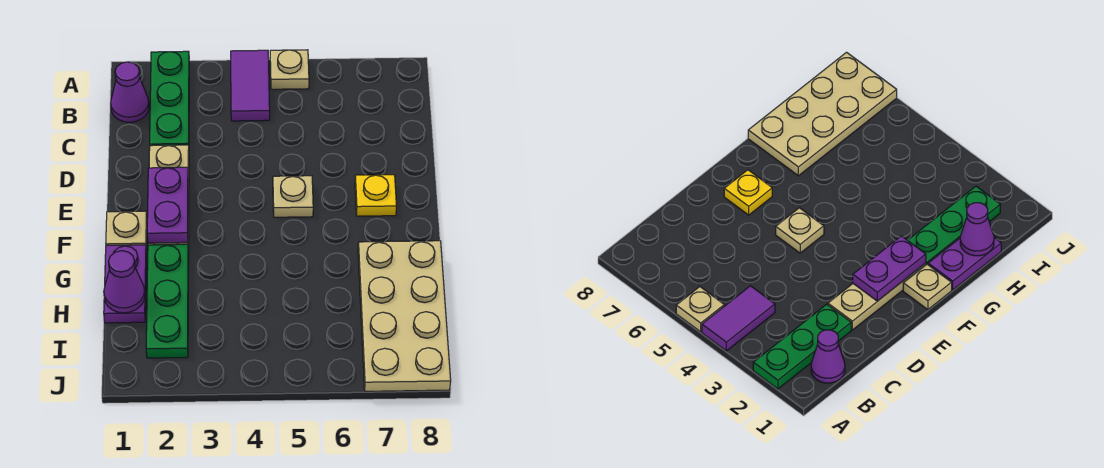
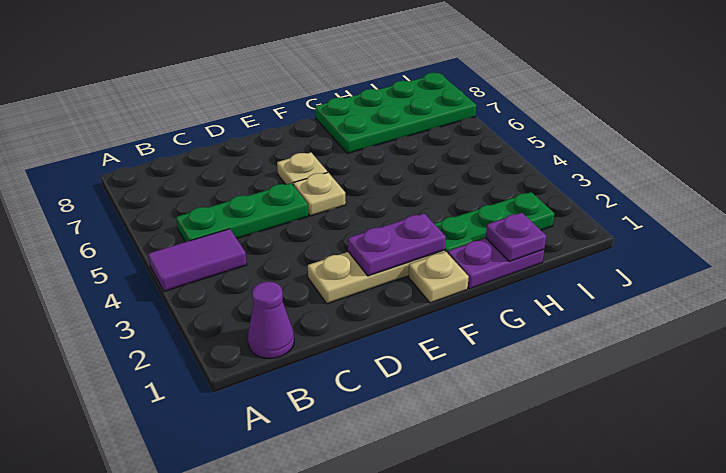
green 1x3 plate [150,51,189,146] -> green 1x3 plate moved to [176,183,308,242]
tan 1x1 plate [270,50,309,89] -> tan 1x1 plate moved to [277,153,327,185]
yellow 1x1 plate [355,175,397,216] -> none
tan 2x4 plate [358,241,451,391] -> green 2x4 plate [315,73,476,153]
purple 1x1 cone [104,251,145,313] -> purple 1x1 plate [486,213,546,261]

